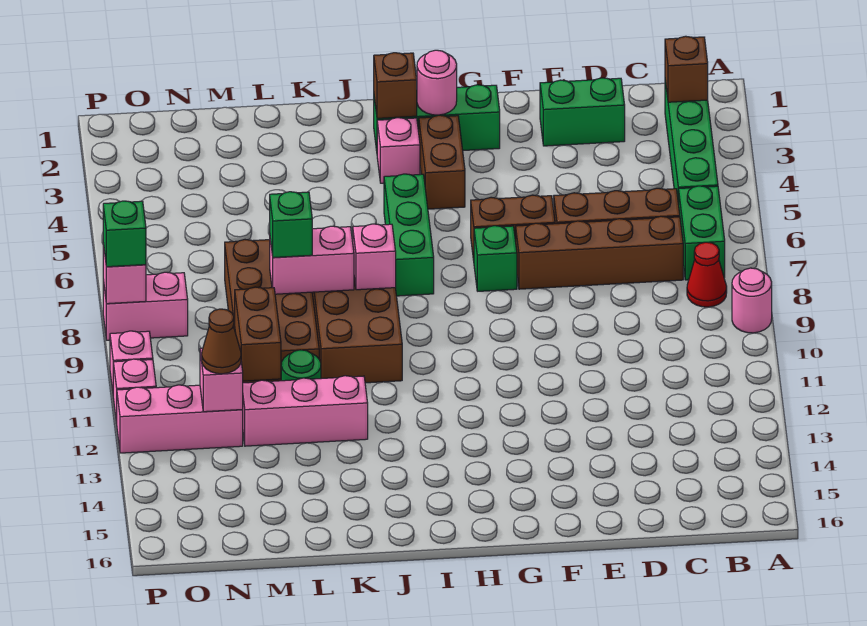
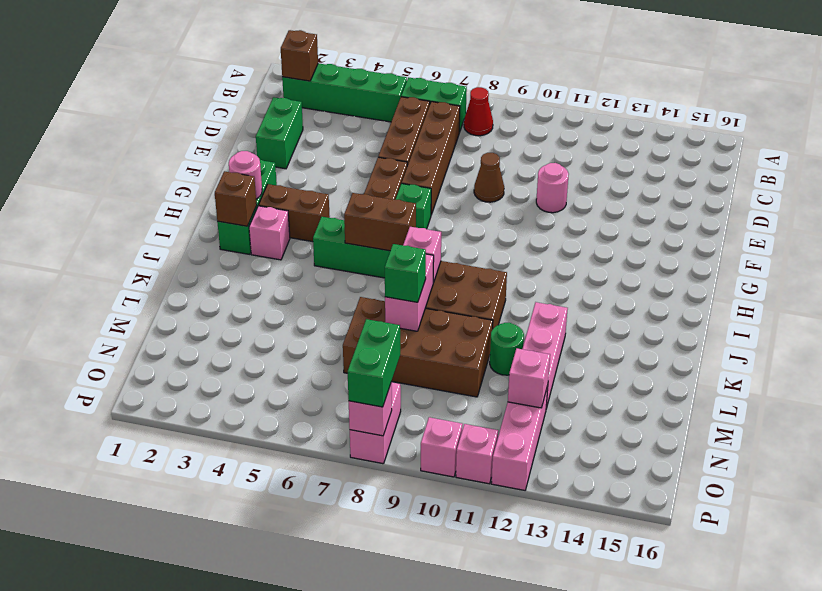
pink 1x1 round brick [732,268,772,333] -> pink 1x1 round brick moved to [536,163,569,213]
brown 1x2 brick [235,287,281,381] -> brown 1x2 brick moved to [344,193,416,251]
brown 1x1 cone [202,309,241,374] -> brown 1x1 cone moved to [474,153,504,202]
green 1x1 brick [103,201,146,267] -> green 1x2 brick [348,319,400,407]

